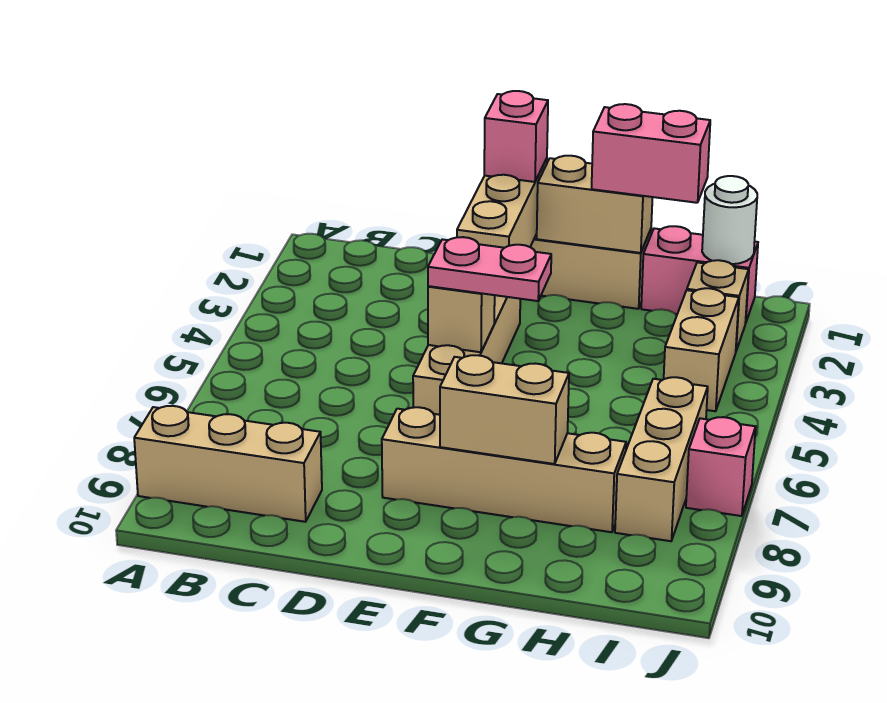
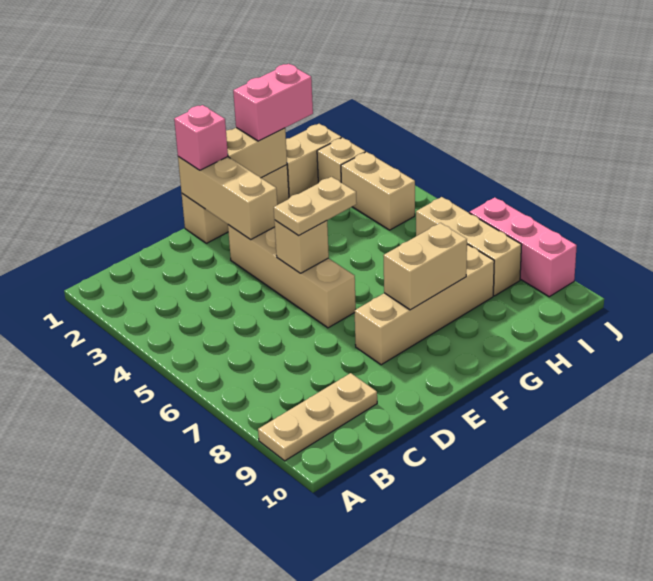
tan 1x3 brick [134,406,322,522] -> tan 1x3 plate [258,373,377,461]
pink 1x2 plate [428,237,551,301] -> tan 1x2 plate [274,177,357,236]
pink 1x2 brick [641,226,758,323] -> tan 1x2 brick [286,124,341,198]
white 1x1 round brick [702,176,757,264] -> none
pink 1x1 brick [686,417,756,516] -> pink 1x3 brick [469,197,577,297]

